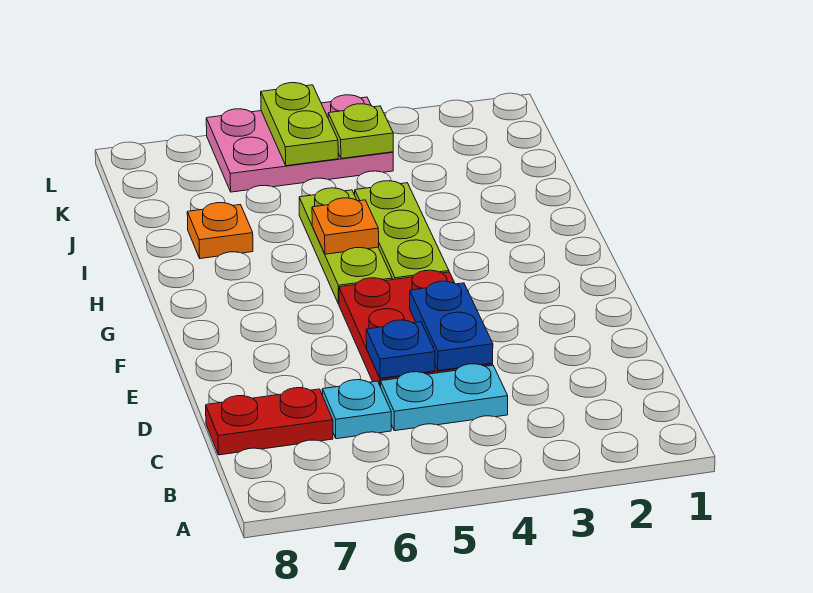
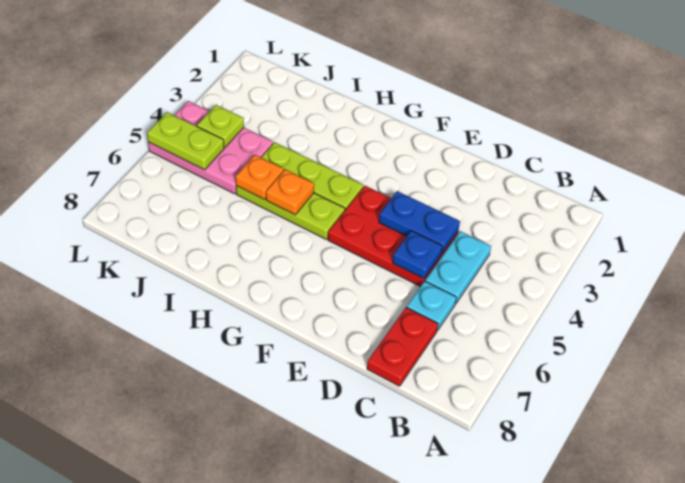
orange 1x1 plate [187,203,253,259] -> orange 1x1 plate moved to [236,155,284,200]
pink 2x3 plate [206,95,393,192] -> pink 2x3 plate turned to [148,101,273,194]

